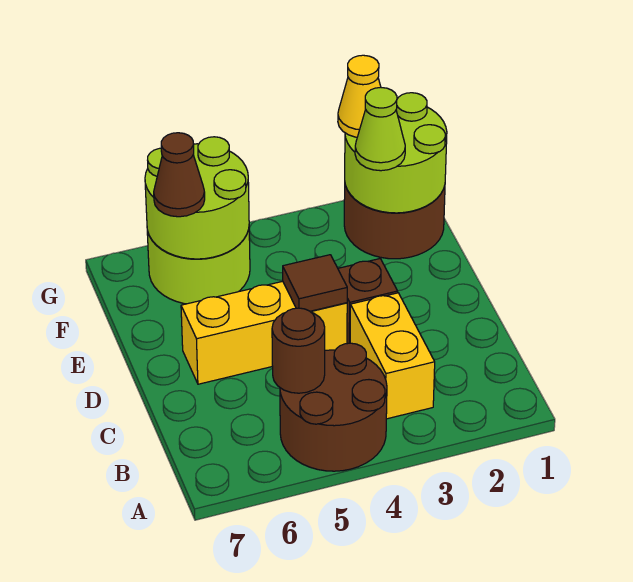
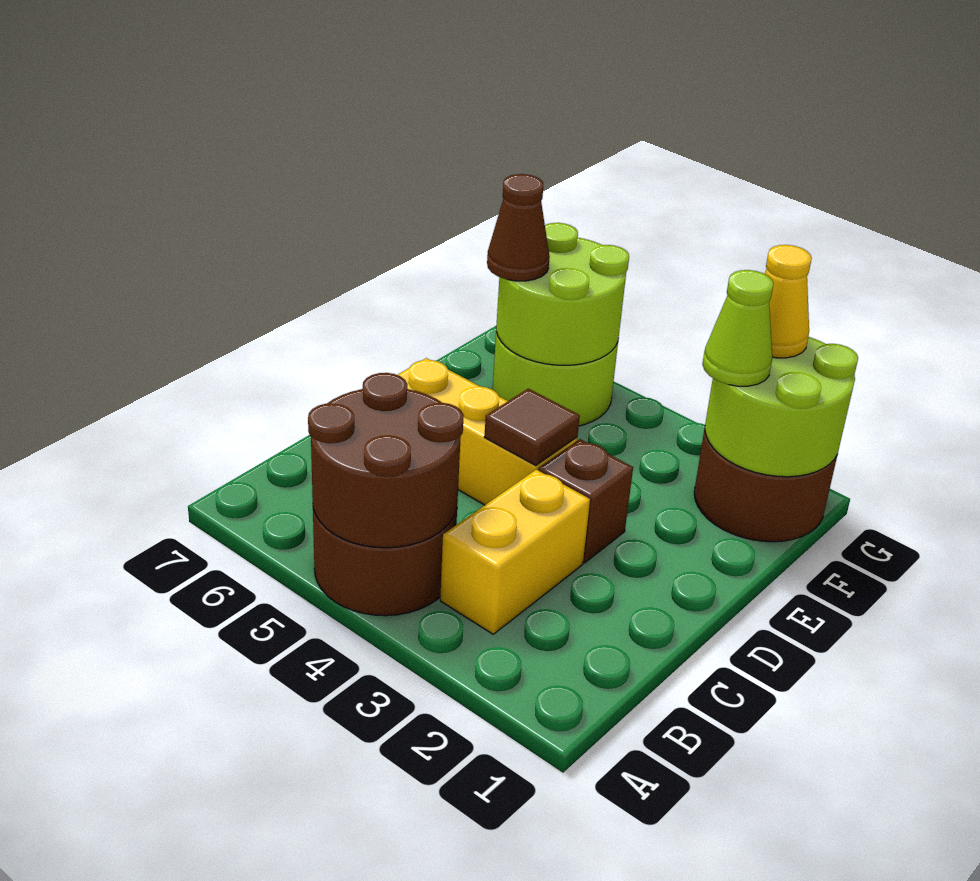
brown 1x1 round brick [272,308,325,393] -> brown 2x2 round brick [308,373,464,548]

